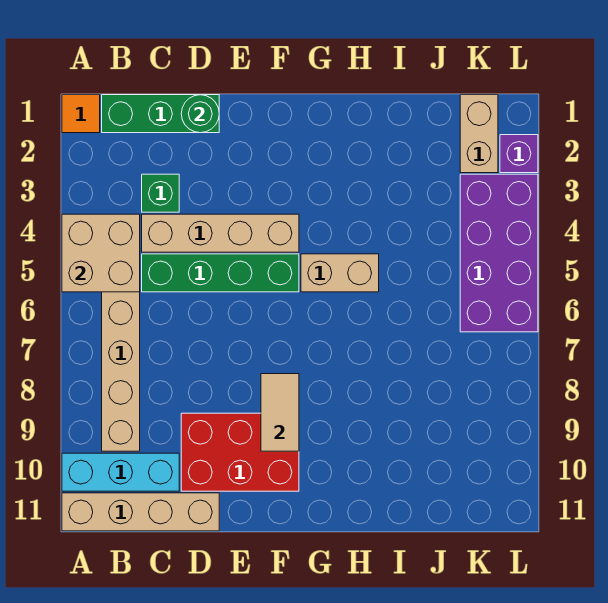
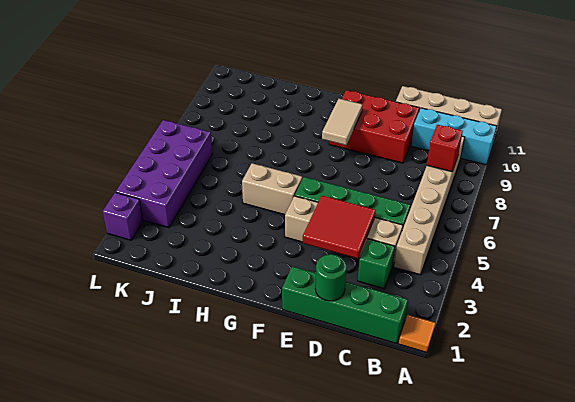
tan 2x2 brick [62,214,140,292] -> none
green 1x3 brick [102,95,219,133] -> green 1x4 brick [282,266,408,344]
none -> red 1x1 brick [427,125,463,172]
none -> red 2x2 tile [303,196,376,258]
tan 1x2 brick [460,95,498,173] -> none

